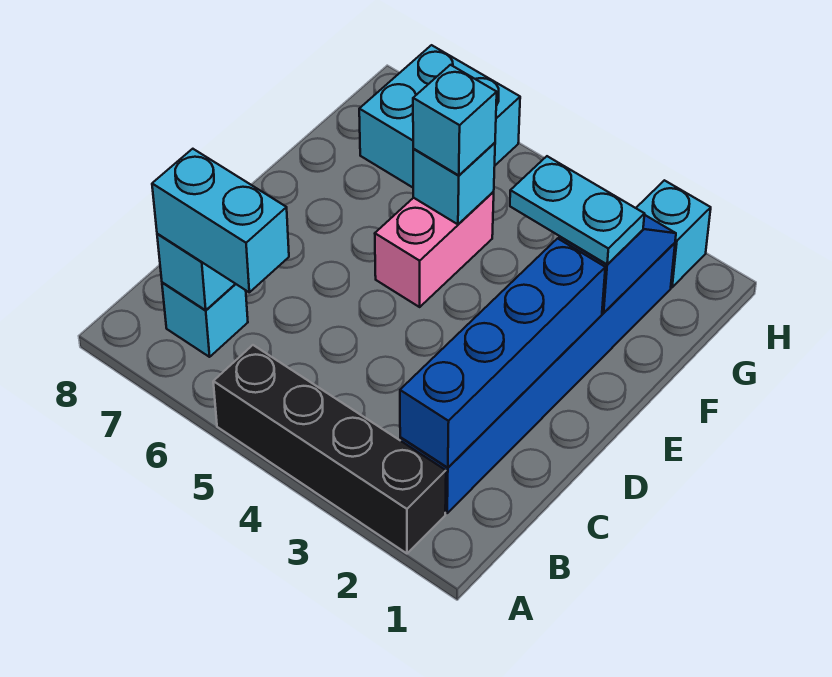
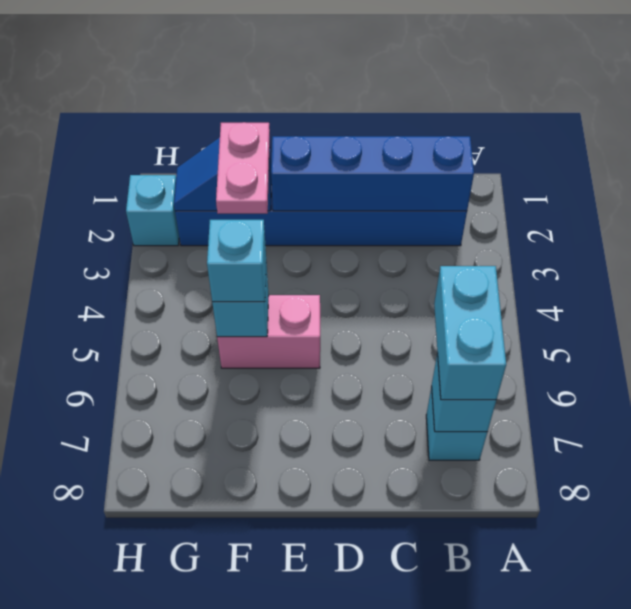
black 1x4 brick [213,345,446,553] -> none
cyan 1x2 plate [510,156,644,265] -> pink 1x2 plate [216,122,270,214]
cyan 2x2 brick [359,45,520,187] -> none

